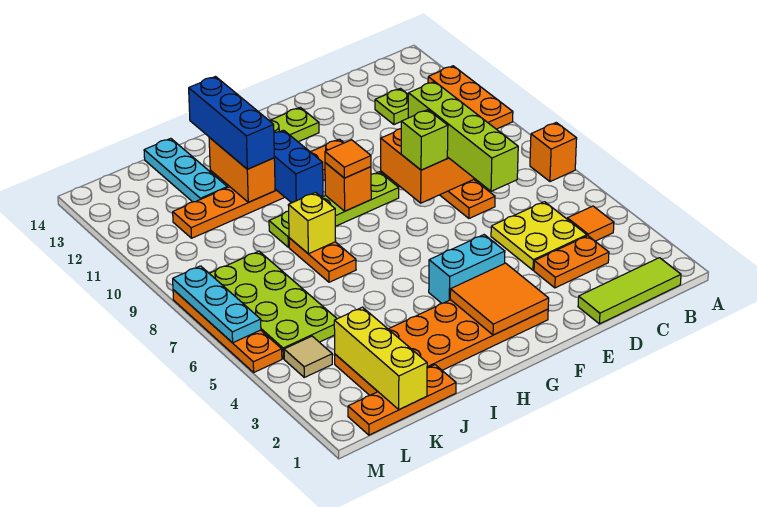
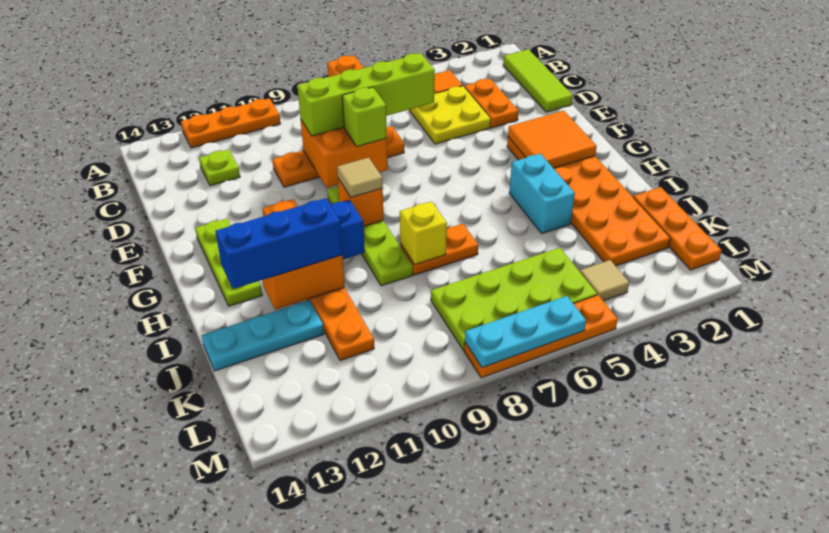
cyan 1x2 brick [429,235,505,303] -> cyan 1x2 brick moved to [509,154,575,234]
orange 1x1 tile [325,140,371,178] -> tan 1x1 tile [337,157,383,197]
yellow 1x3 brick [334,307,427,410] -> none

